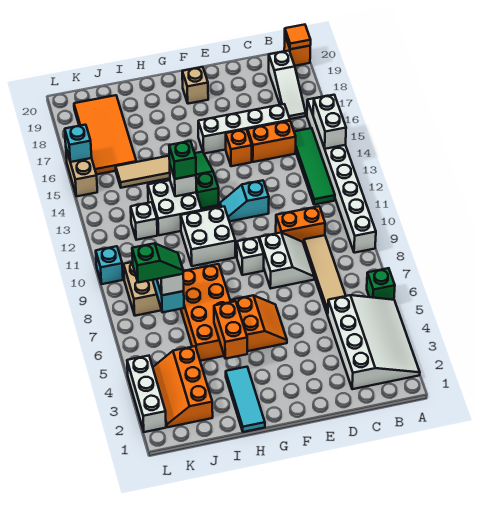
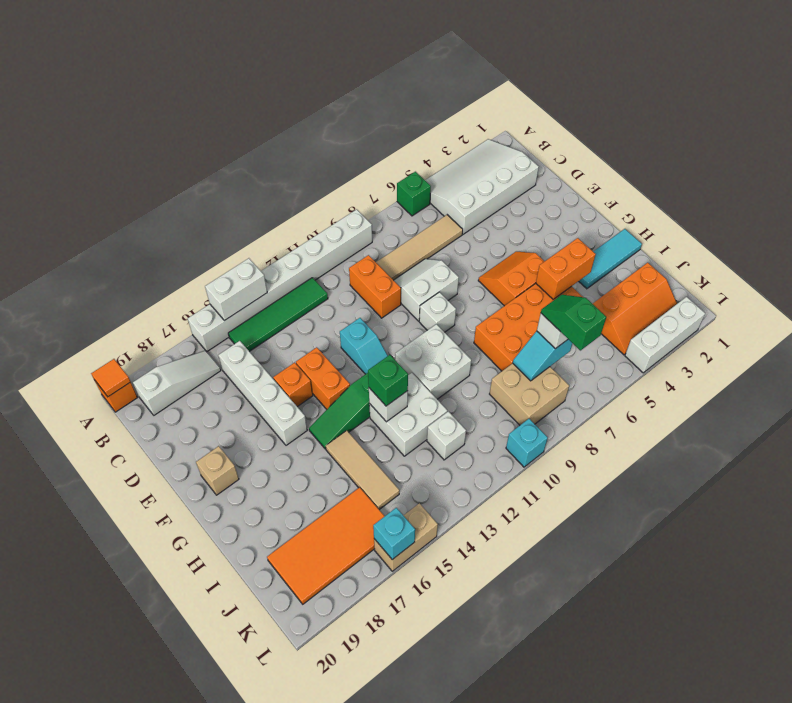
orange 1x2 brick [248,121,296,162] -> orange 1x2 brick moved to [296,347,350,409]

